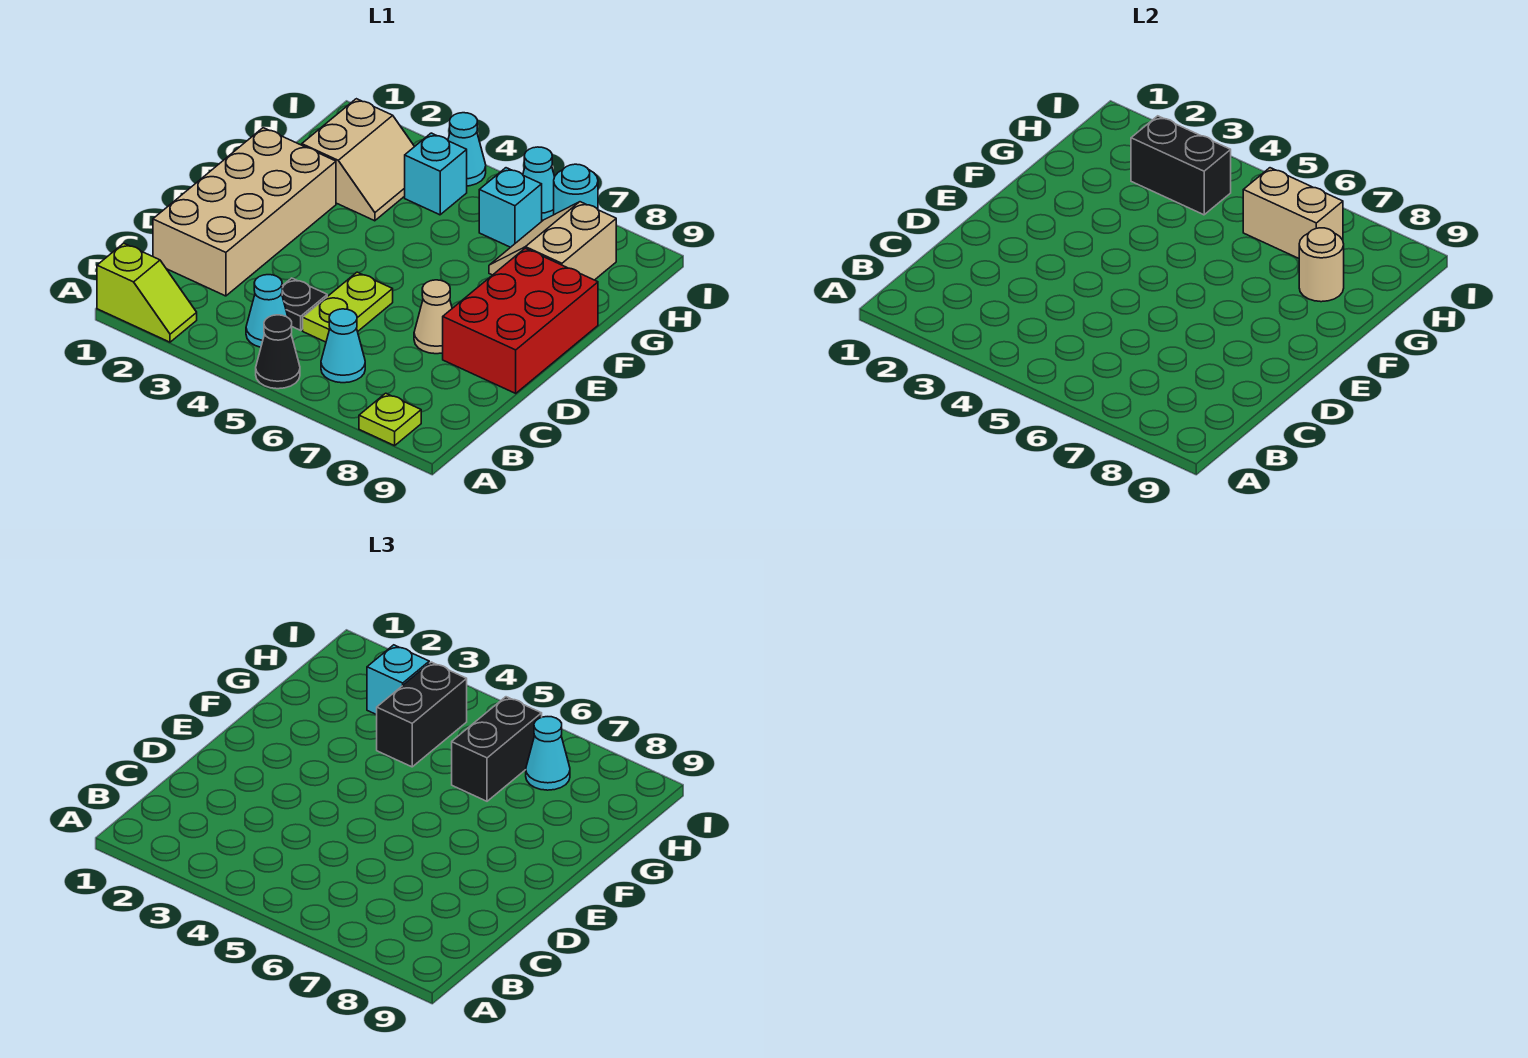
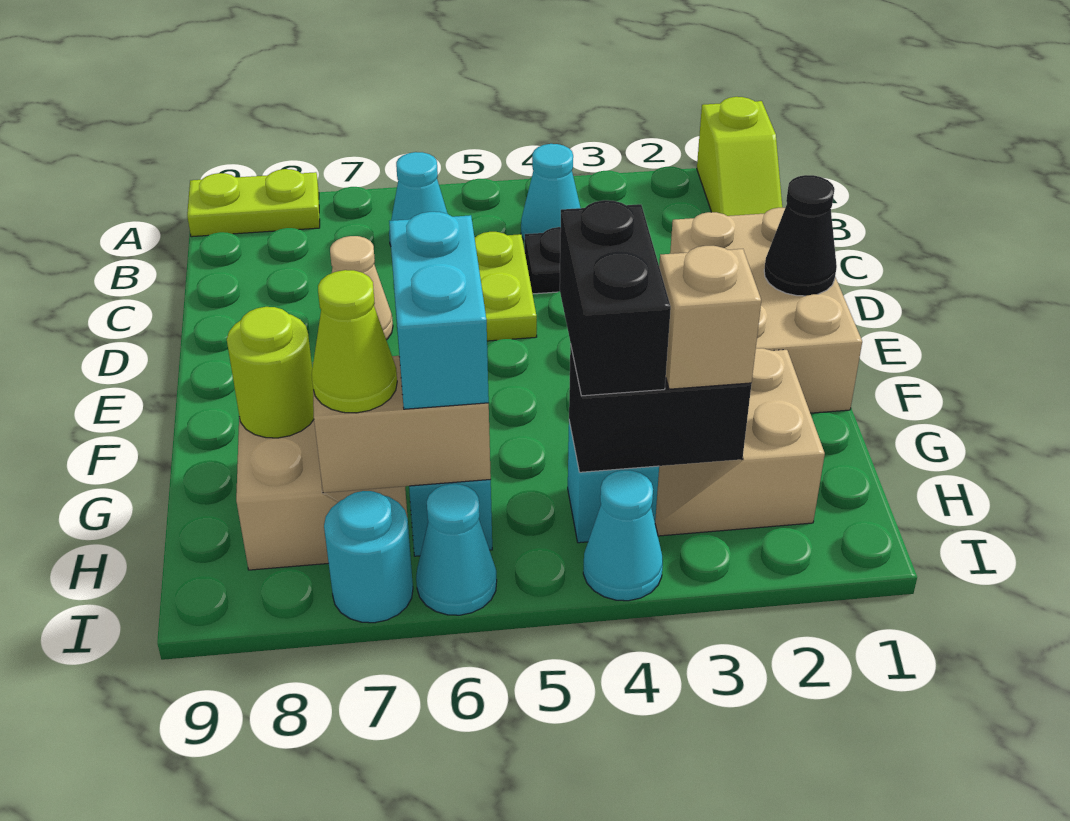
lime 1x2 slope [97,243,197,342] -> lime 1x2 slope turned to [697,97,782,216]
black 1x1 cone [256,315,300,389] -> black 1x1 cone moved to [764,175,837,296]
lime 1x1 plate [359,393,421,446] -> lime 1x2 plate [187,169,320,237]
tan 2x4 brick [153,128,336,296] -> tan 2x3 brick [670,208,862,413]
red 2x3 brick [443,248,598,393] -> none
black 1x2 brick [452,697,542,801] -> cyan 1x2 brick [389,212,489,409]
tan 1x1 round brick [1299,228,1344,302] -> lime 1x1 round brick [227,307,314,438]
cyan 1x1 brick [367,645,429,715] -> tan 1x1 brick [659,246,761,389]
cyan 1x1 cone [526,717,570,790] -> lime 1x1 cone [311,270,397,413]

